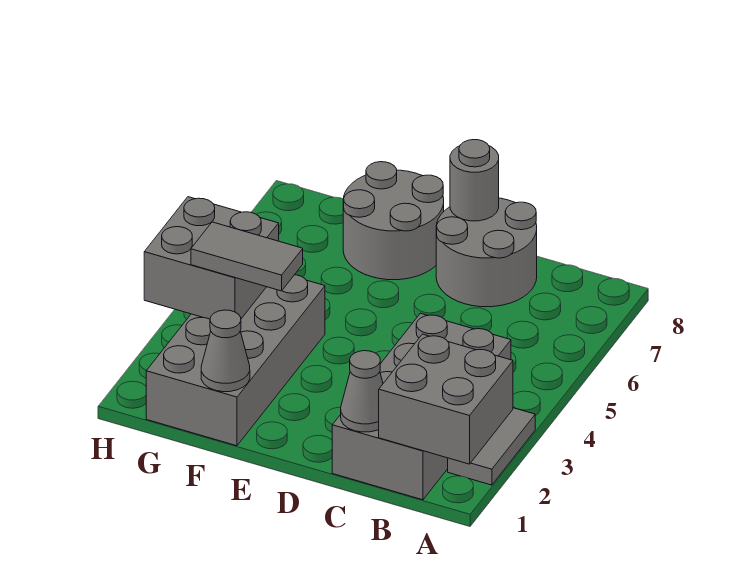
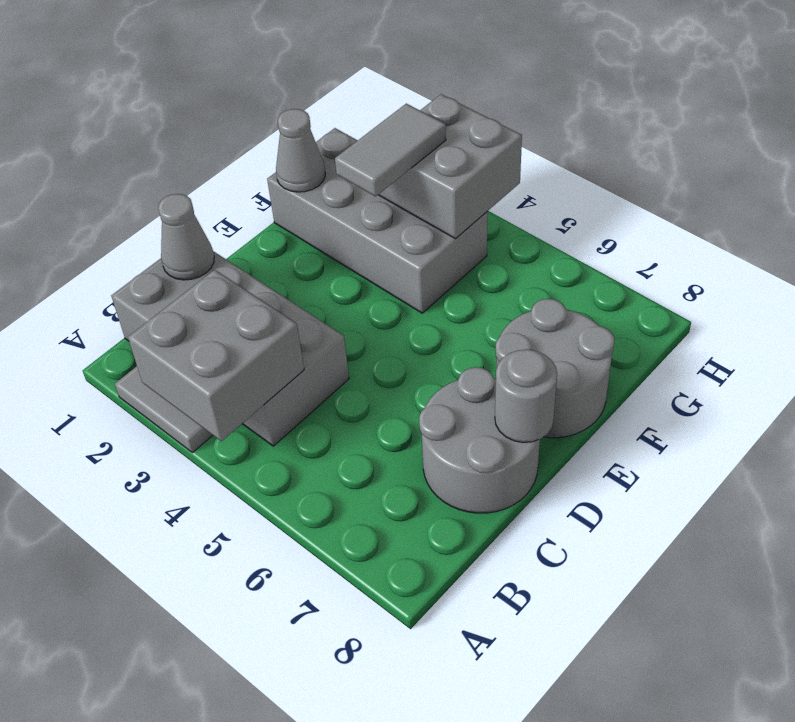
grey 2x2 brick [379,334,513,464] -> grey 2x2 brick moved to [128,270,304,441]

